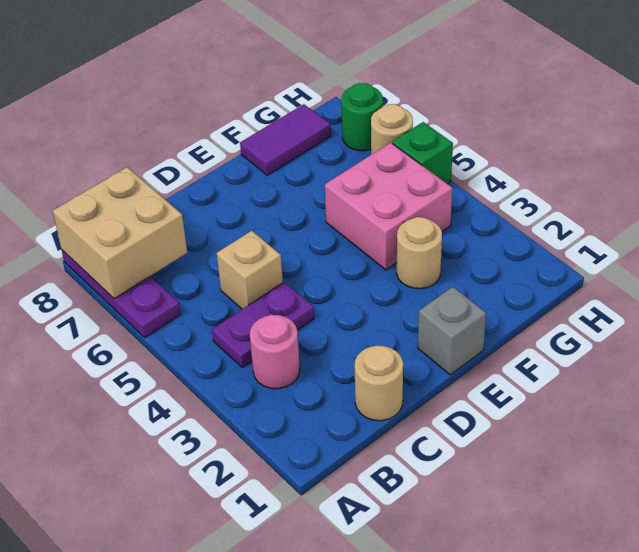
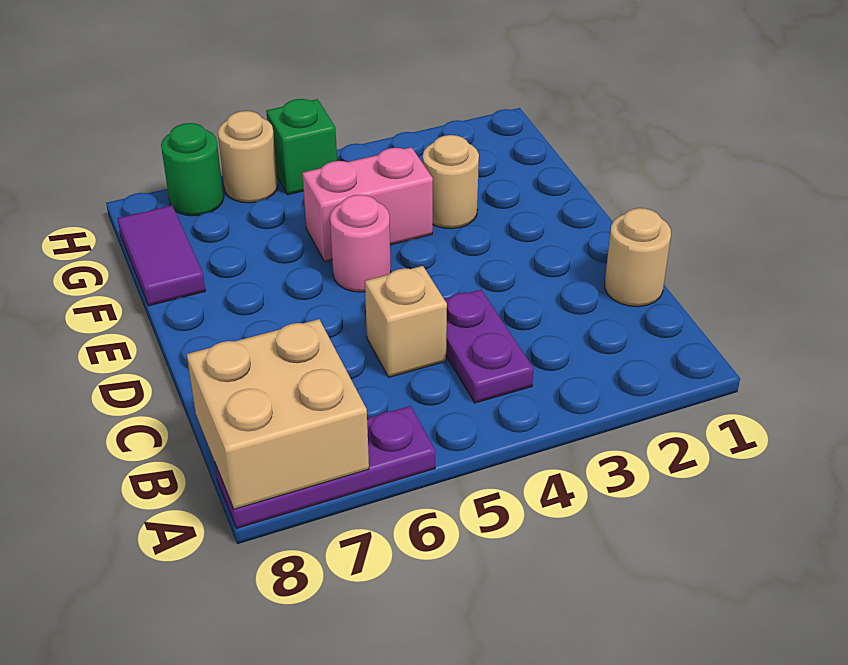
pink 1x1 round brick [250,315,300,389] -> pink 1x1 round brick moved to [330,195,391,292]
grey 1x1 brick [418,287,486,375] -> none
pink 2x2 brick [325,143,452,270] -> pink 1x2 brick [302,147,433,262]

